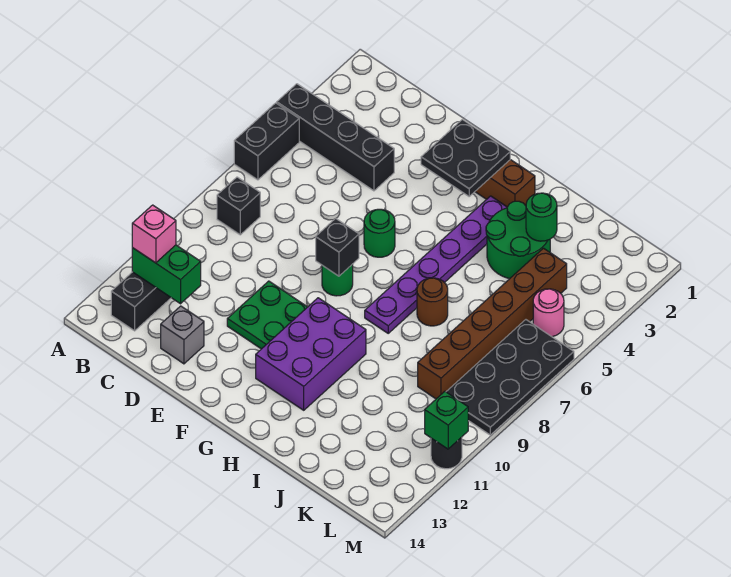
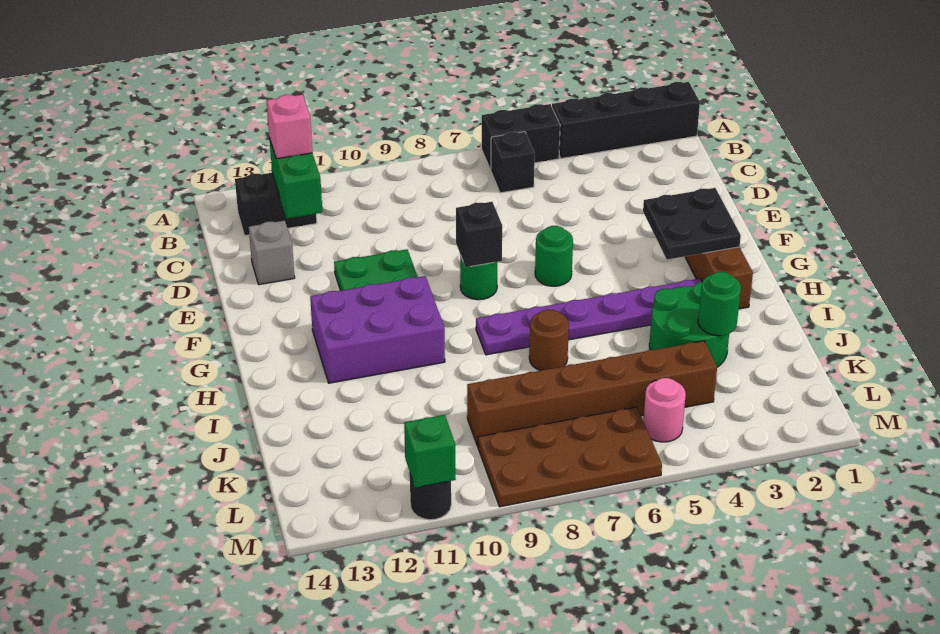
black 1x4 brick [277,84,394,191] -> black 1x4 brick turned to [552,82,700,158]
black 1x1 brick [217,177,260,235] -> black 1x1 brick moved to [491,132,535,193]
black 2x4 plate [446,320,574,435] -> brown 2x4 plate [478,407,662,507]

